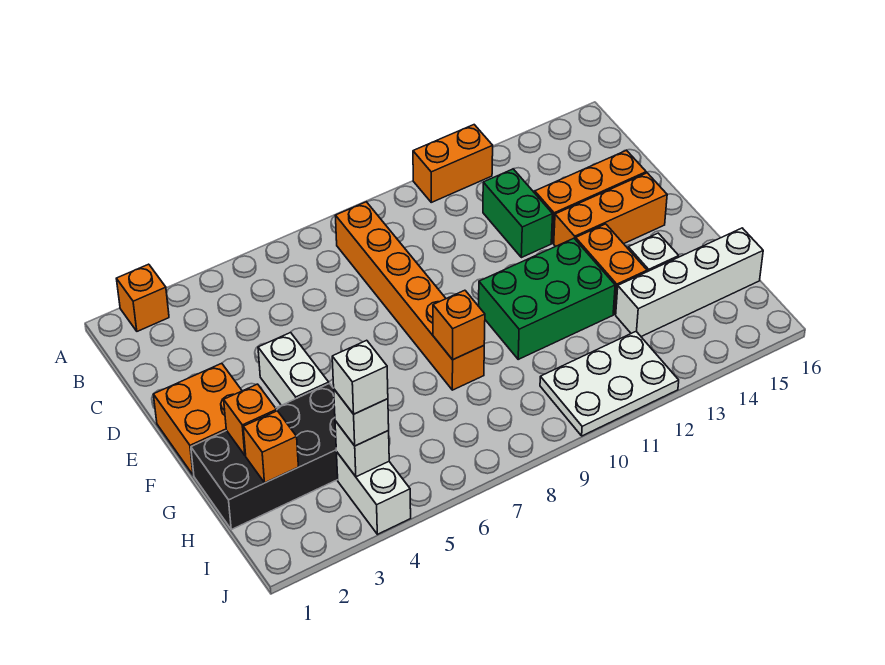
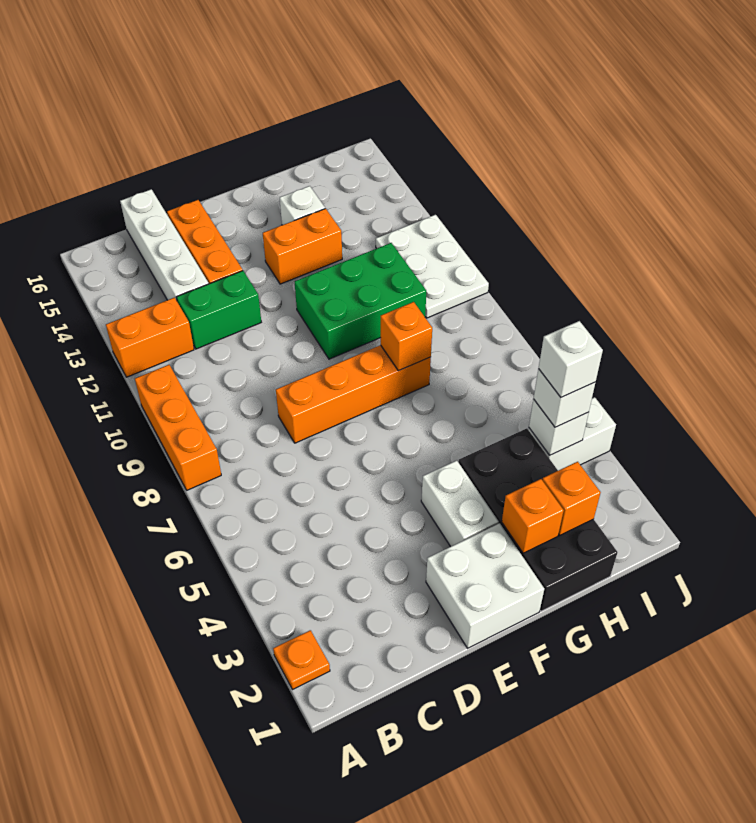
orange 1x1 brick [116,264,169,331] -> orange 1x1 plate [273,630,330,690]
orange 1x2 brick [413,125,493,202] -> orange 1x2 brick turned to [106,298,194,377]
orange 1x6 brick [335,202,484,390] -> orange 1x4 brick [276,345,431,443]
orange 2x2 brick [153,363,242,475] -> white 2x2 brick [426,523,544,648]
white 1x2 brick [258,333,329,405] -> white 1x2 brick turned to [421,460,499,547]
orange 1x3 brick [554,173,667,247] -> orange 1x3 brick moved to [135,365,221,490]
green 2x3 brick [479,238,615,359] -> green 2x3 brick turned to [295,243,426,359]
white 1x4 brick [616,228,763,337] -> white 1x4 brick moved to [120,189,209,300]

